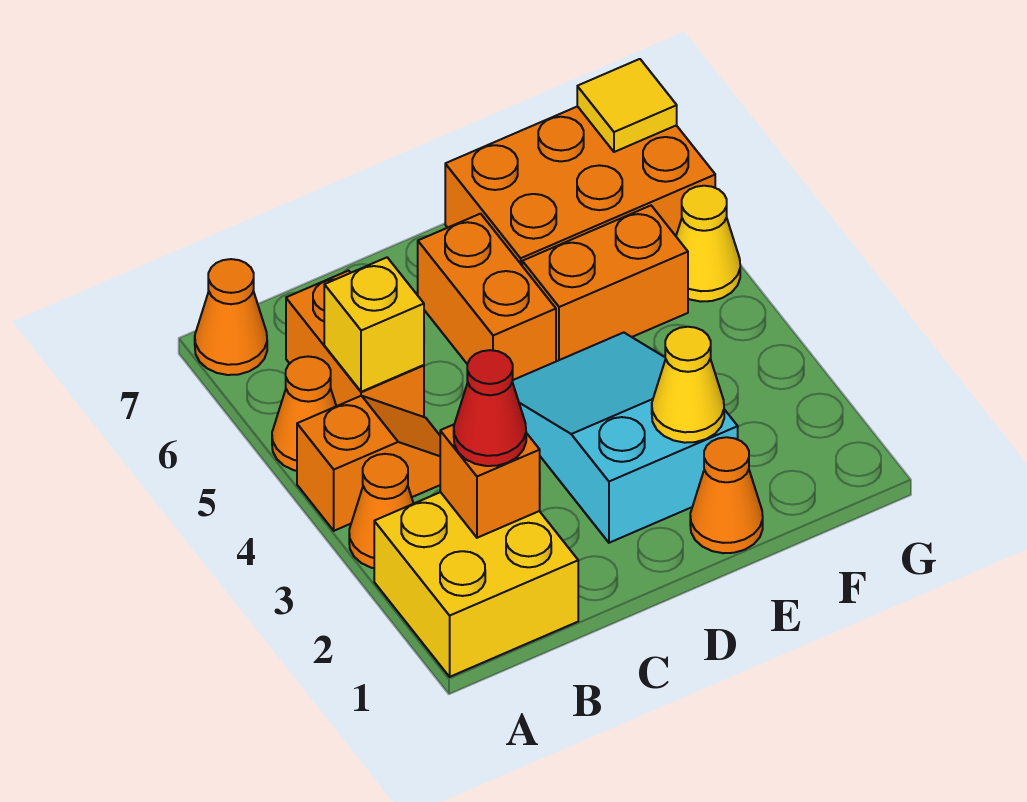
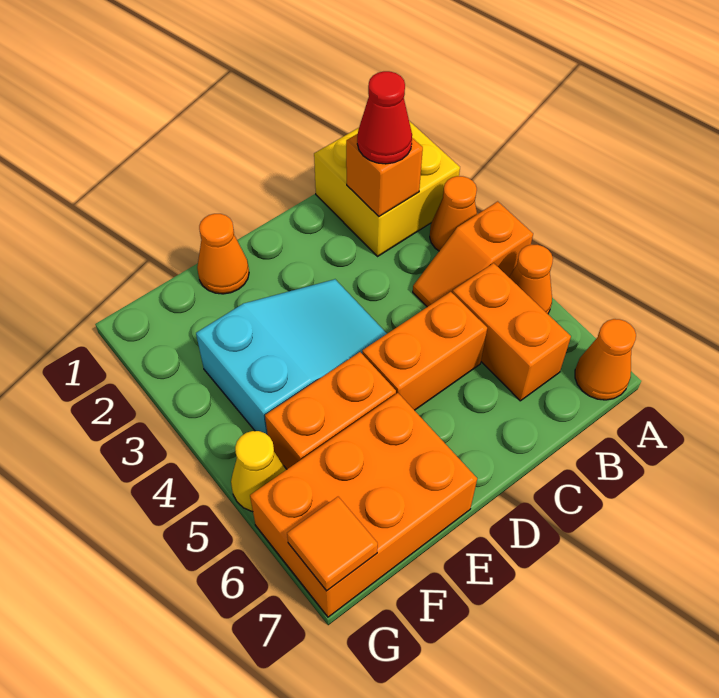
yellow 1x1 brick [324,258,424,392] -> none
cyan 2x3 slope [512,333,738,543] -> cyan 2x3 slope turned to [196,279,387,435]
orange 1x2 brick [418,214,556,380] -> orange 1x2 brick turned to [362,292,487,410]
yellow 1x1 cone [652,327,724,443] -> none
yellow 1x1 tile [577,59,677,152] -> orange 1x1 tile [287,497,378,591]

